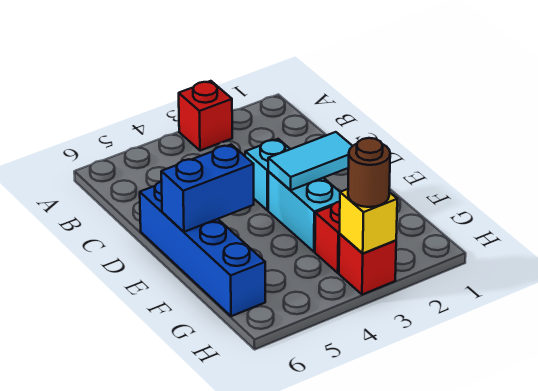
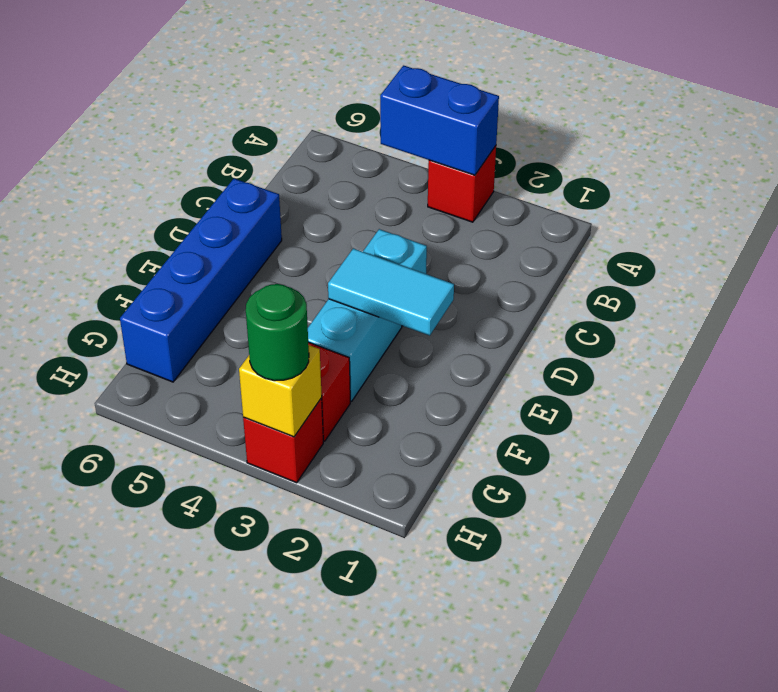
blue 1x2 brick [161,144,254,232] -> blue 1x2 brick moved to [380,66,499,175]
brown 1x1 round brick [348,138,390,207] -> green 1x1 round brick [246,284,309,381]

